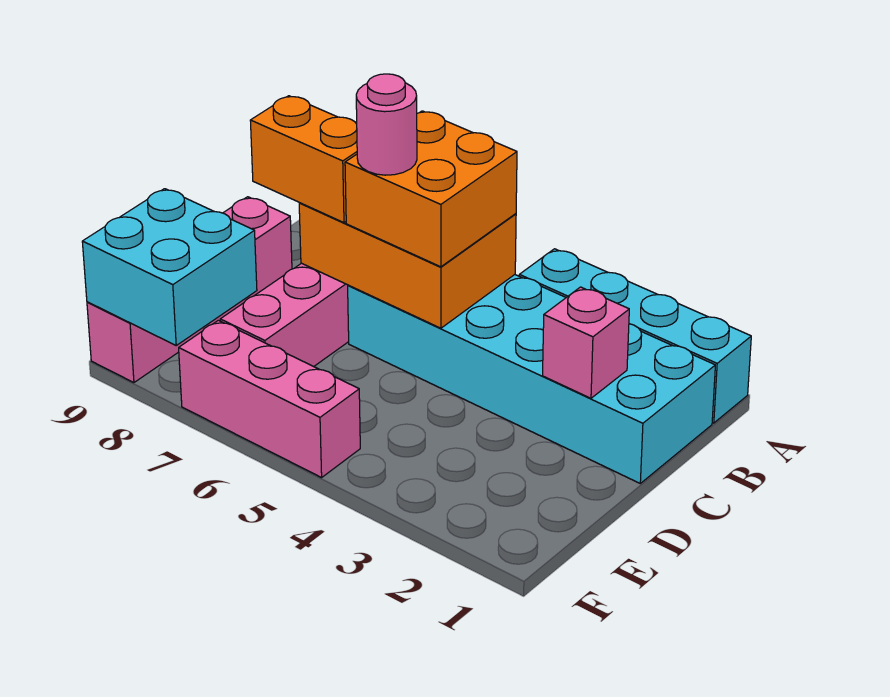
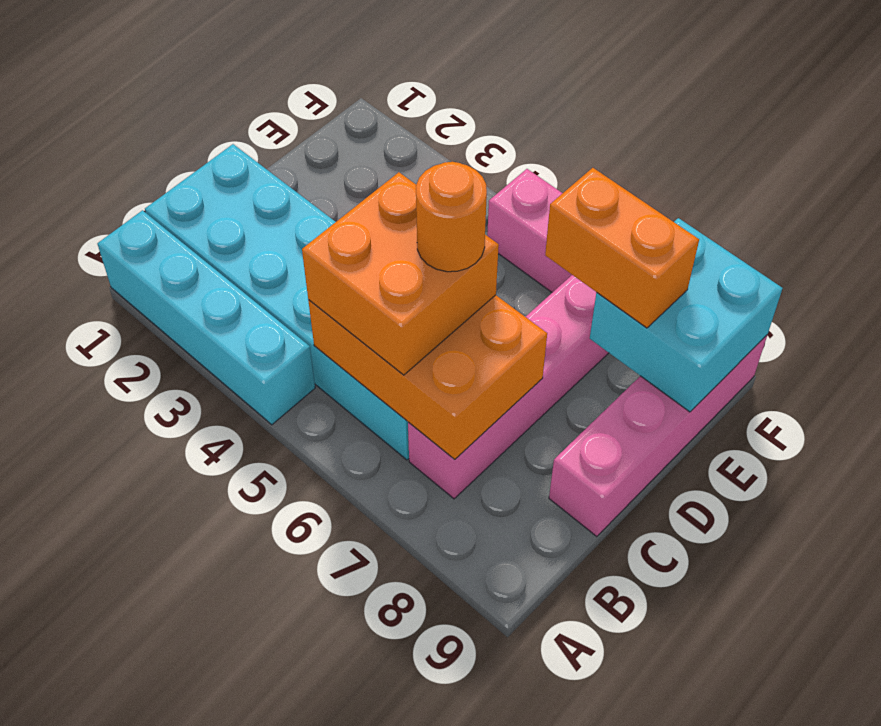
pink 1x1 brick [543,287,629,398] -> none
pink 1x1 round brick [356,74,417,175] -> orange 1x1 round brick [416,162,487,272]
orange 1x2 brick [250,96,357,223] -> orange 1x2 brick moved to [545,168,699,328]

